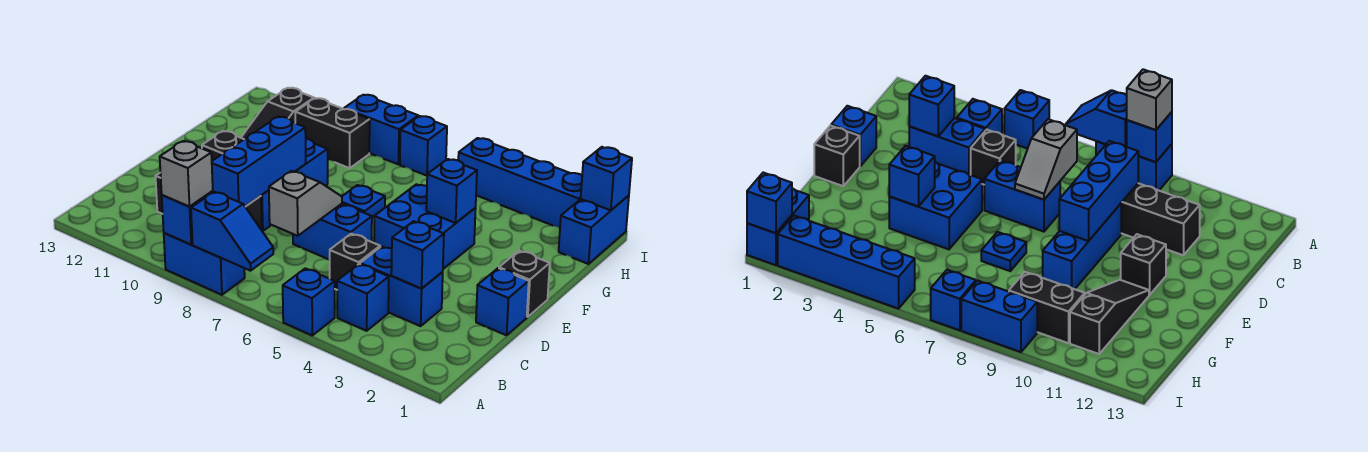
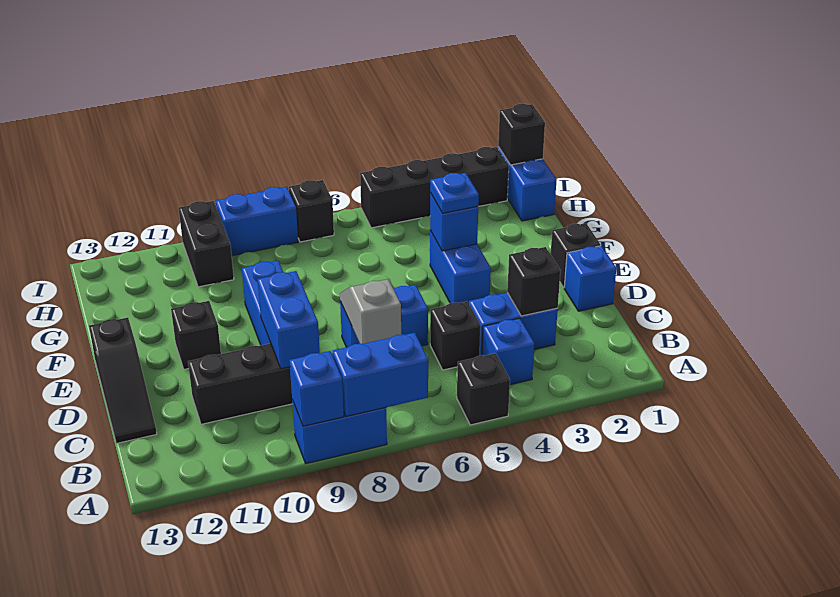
blue 1x1 brick [283,268,335,335] -> black 1x1 brick [457,353,510,425]
blue 1x2 slope [191,192,273,271] -> blue 1x2 brick [333,333,428,416]
grey 1x1 brick [160,141,213,207] -> none
blue 1x1 brick [391,221,444,288] -> black 1x1 brick [507,247,560,316]
blue 1x3 brick [212,117,306,206] -> blue 1x2 brick [257,271,320,369]
blue 2x2 brick [374,184,476,269] -> blue 1x2 brick [430,231,491,303]
blue 1x1 plate [342,185,385,217] -> blue 1x1 plate moved to [430,173,479,213]
black 1x3 slope [241,88,314,139] -> black 1x3 slope moved to [89,318,157,443]
black 1x2 brick [295,98,370,168] -> black 1x2 brick turned to [179,201,234,287]
blue 1x1 brick [581,147,632,210] -> black 1x1 brick [498,104,545,165]
blue 1x4 brick [458,138,582,228] -> black 1x4 brick [360,147,509,228]
blue 1x1 brick [400,116,447,176] -> black 1x1 brick [289,180,334,242]

